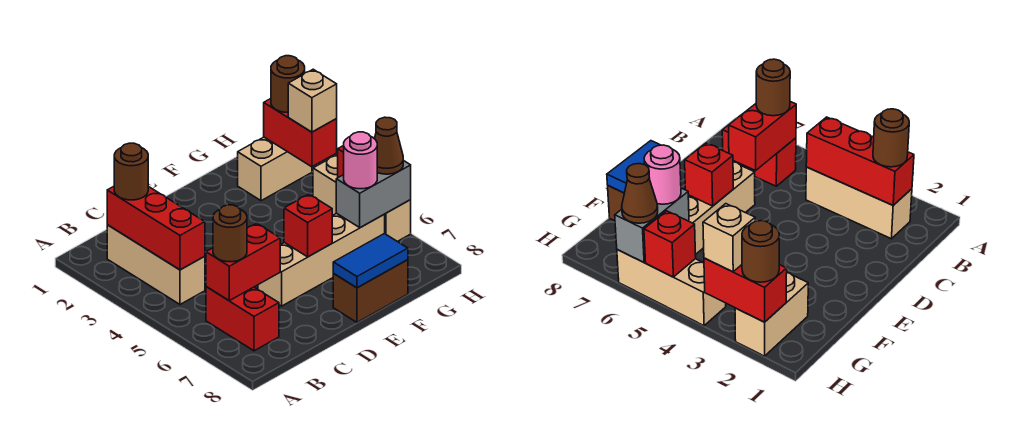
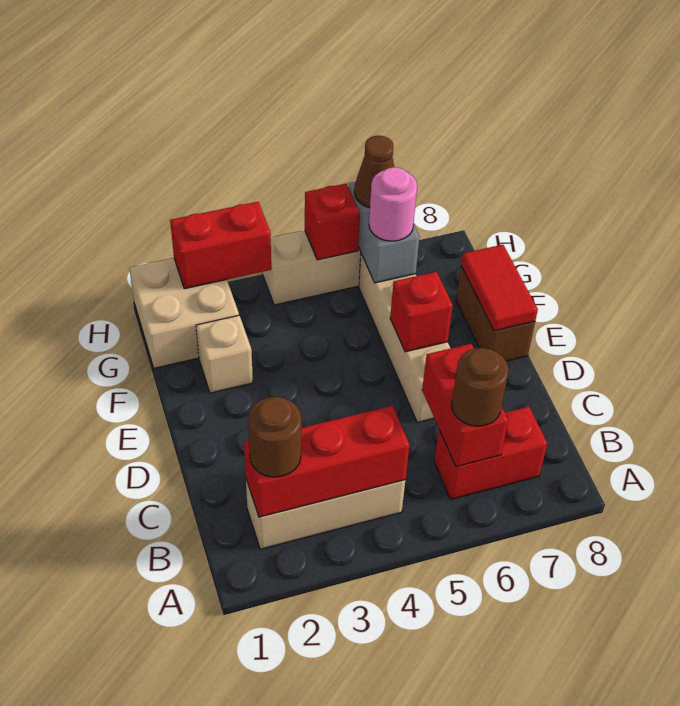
blue 1x2 tile [333,234,408,288] -> red 1x2 tile [461,245,538,331]
tan 1x2 brick [238,137,312,201] -> tan 2x2 brick [129,258,239,368]
brown 1x1 round brick [271,56,305,112] -> none
tan 1x1 brick [288,69,337,132] -> tan 1x1 brick moved to [196,316,253,393]

